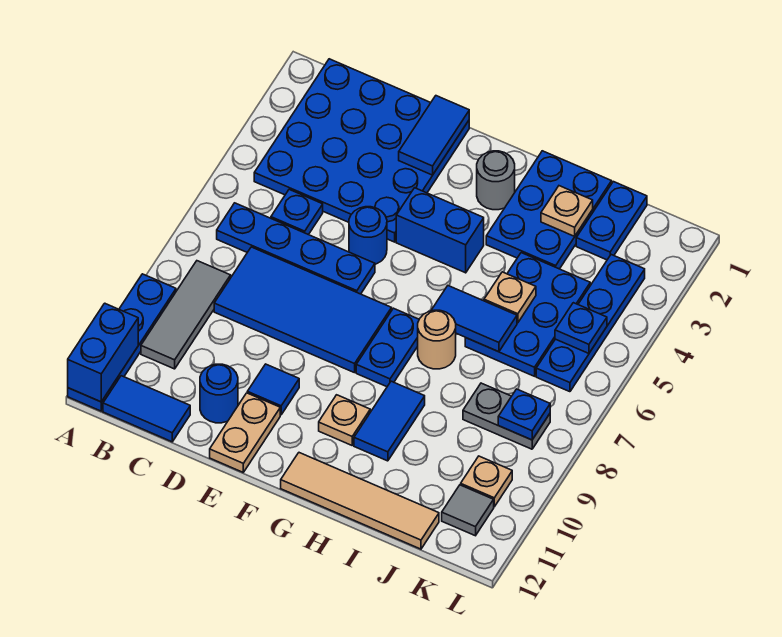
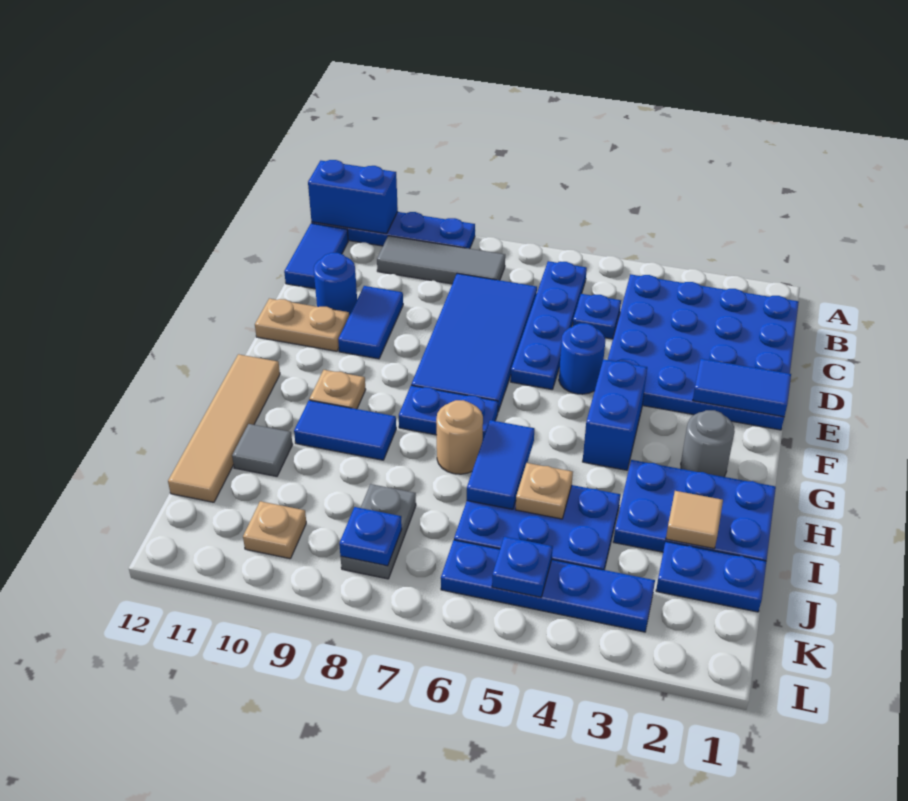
blue 1x1 tile [247,364,299,415] -> blue 1x2 tile [338,286,403,359]
tan 1x1 plate [541,186,593,236] -> tan 1x1 tile [666,491,723,549]
grey 1x1 tile [442,485,494,536] -> grey 1x1 tile moved to [232,424,293,476]

